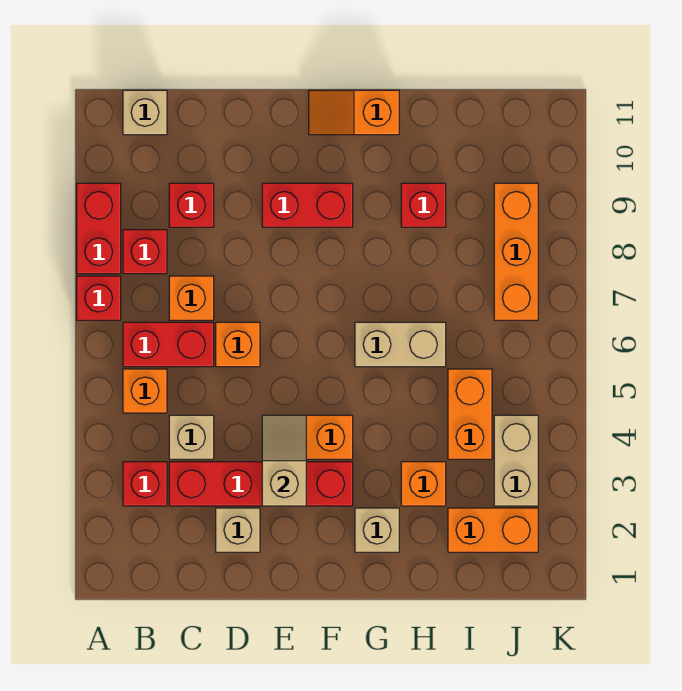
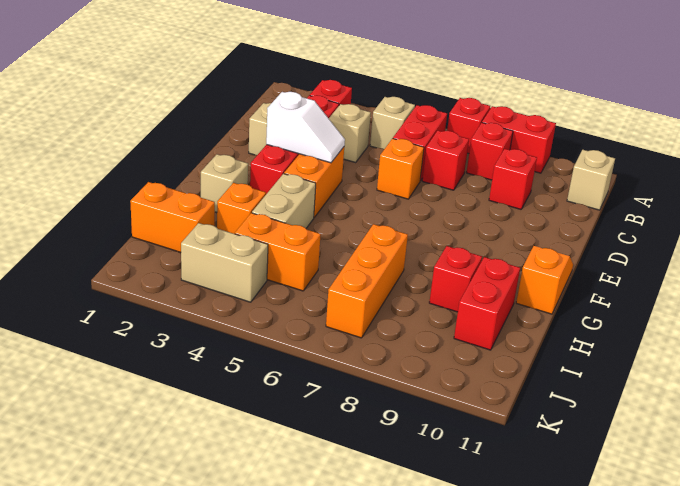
orange 1x1 brick [123,369,167,413] -> tan 1x1 brick [370,97,415,149]
orange 1x1 brick [169,276,214,320] -> red 1x1 brick [422,131,469,190]
tan 1x2 slope [262,415,306,506] -> white 1x2 slope [266,92,345,163]
red 1x2 brick [262,183,353,227] -> red 1x2 brick moved to [454,257,520,350]
tan 1x2 brick [355,322,446,367] -> tan 1x2 brick moved to [252,174,316,228]
orange 1x2 brick [448,508,538,552] -> orange 1x2 brick turned to [130,182,215,252]
orange 1x3 brick [494,183,538,320] -> orange 1x3 brick turned to [326,224,408,338]

